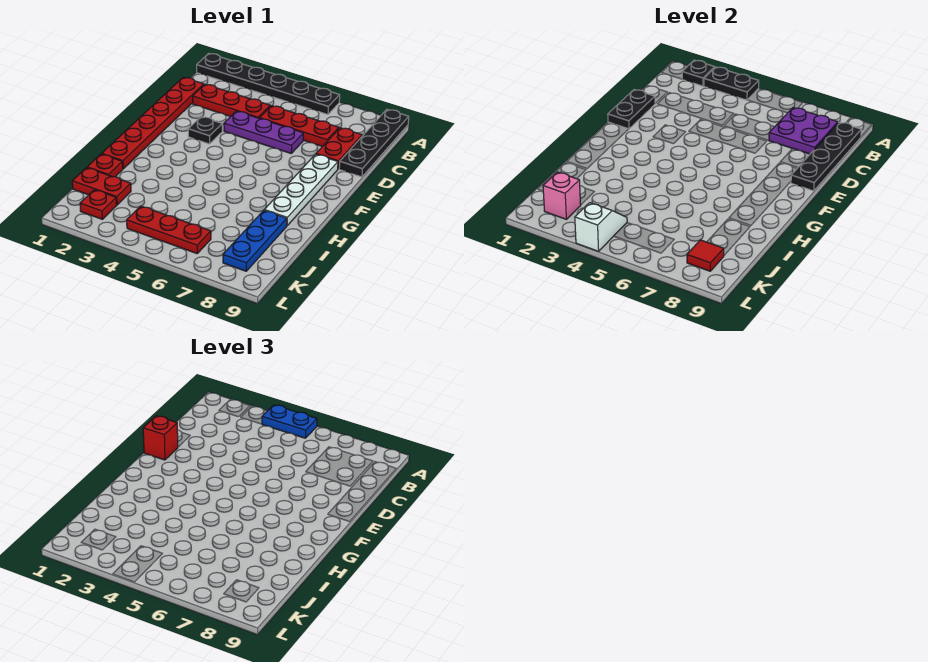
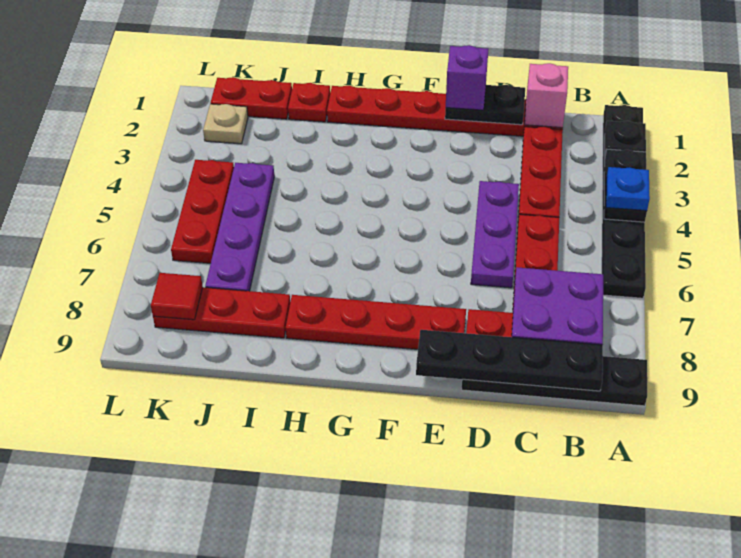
blue 1x2 plate [262,405,317,438] -> blue 1x1 plate [606,167,650,211]
red 1x1 brick [143,416,178,460] -> purple 1x1 brick [446,45,488,110]
black 1x1 plate [188,117,222,144] -> none
white 1x4 plate [265,154,338,226] -> red 1x4 plate [286,295,466,349]
blue 1x3 plate [223,210,287,271] -> red 1x3 plate [153,287,290,338]
red 1x2 plate [72,168,131,205] -> red 1x2 plate turned to [211,77,292,119]
none -> purple 1x4 plate [205,163,274,291]
red 1x1 plate [80,190,117,219] -> tan 1x1 plate [203,104,248,144]
pink 1x1 brick [543,172,581,219] -> pink 1x1 brick moved to [525,63,568,128]
white 1x2 slope [575,203,627,251] -> none

